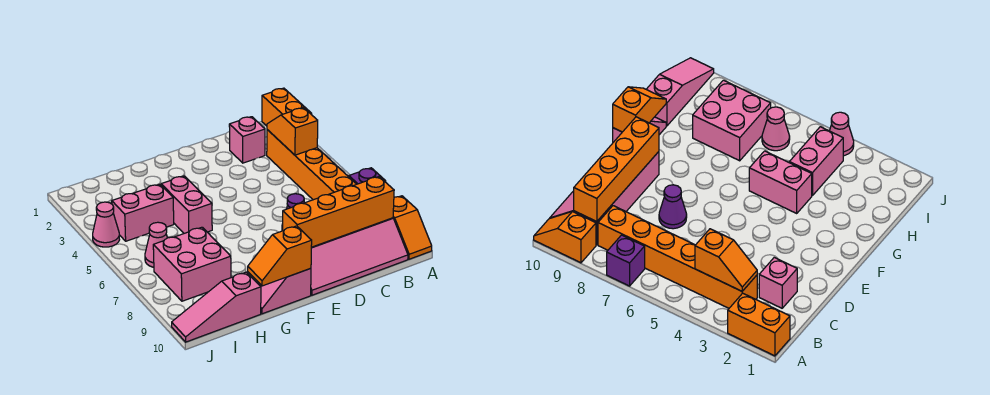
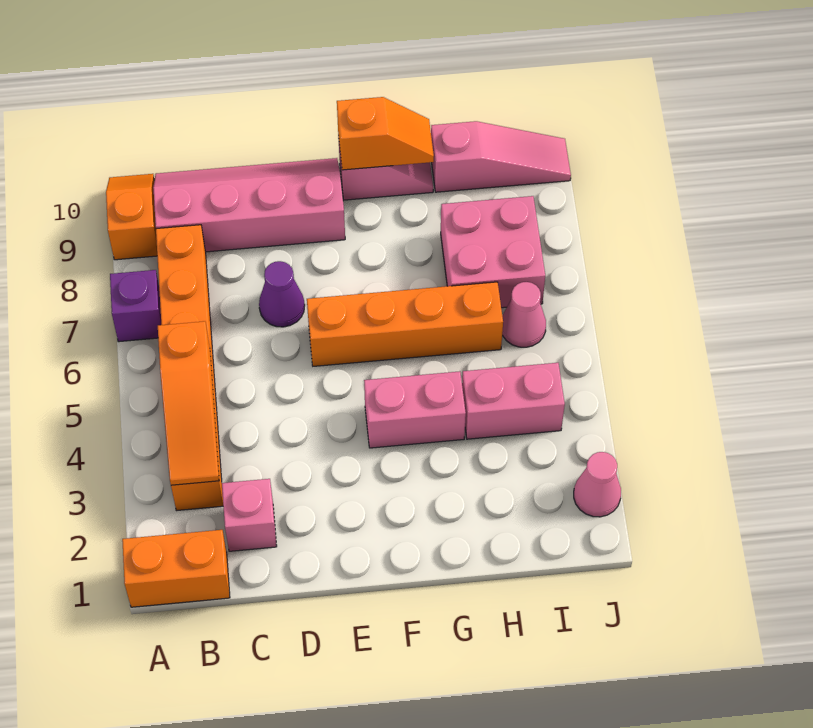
orange 1x2 brick [262,88,312,126] -> orange 1x2 brick turned to [122,530,230,607]
orange 1x2 slope [267,108,318,155] -> orange 1x3 slope [158,321,219,485]
orange 1x4 brick [283,177,394,247] -> orange 1x4 brick moved to [307,282,503,366]
pink 1x2 brick [161,176,212,233] -> pink 1x2 brick turned to [364,371,466,448]
pink 1x1 cone [93,202,120,247] -> pink 1x1 cone moved to [574,452,621,517]

